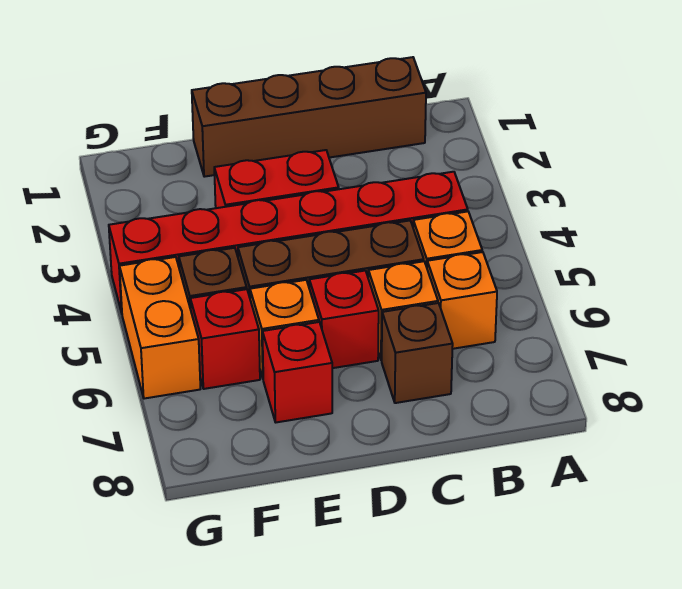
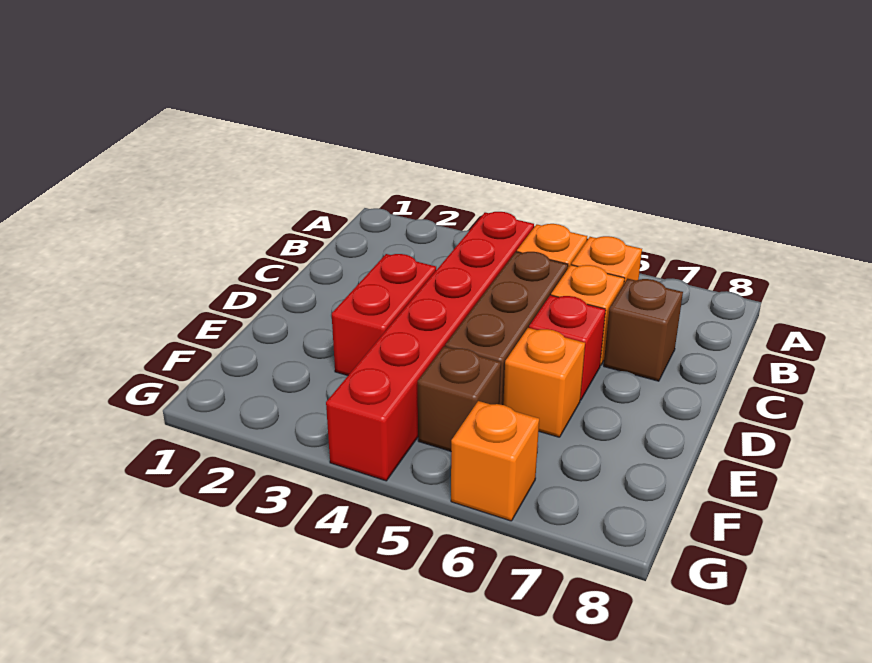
brown 1x4 brick [192,57,426,177] -> none
red 1x1 brick [262,322,332,422] -> none
red 1x1 brick [190,289,260,389] -> none
orange 1x2 brick [119,257,200,399] -> orange 1x1 brick [451,401,539,521]

